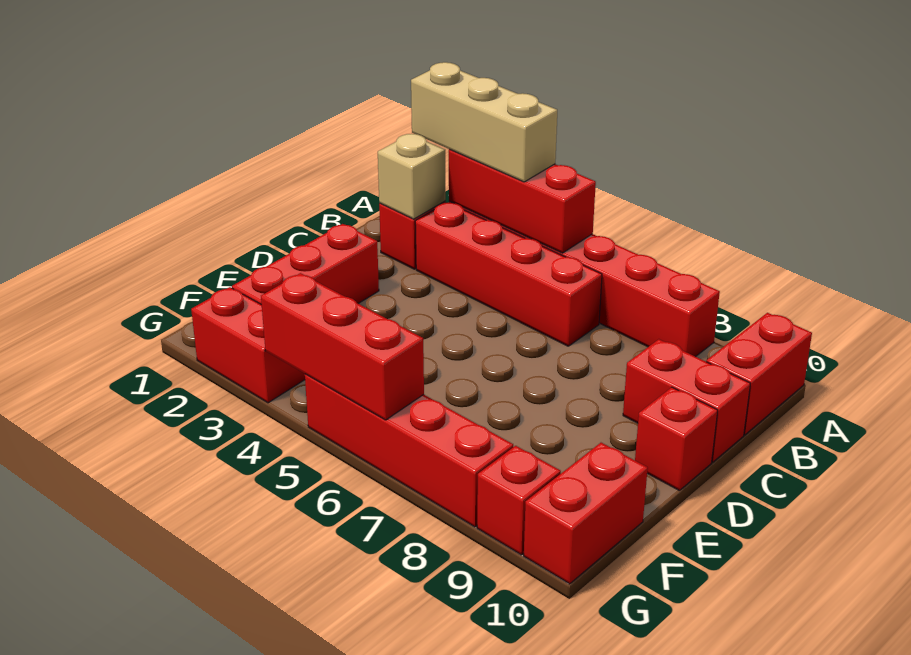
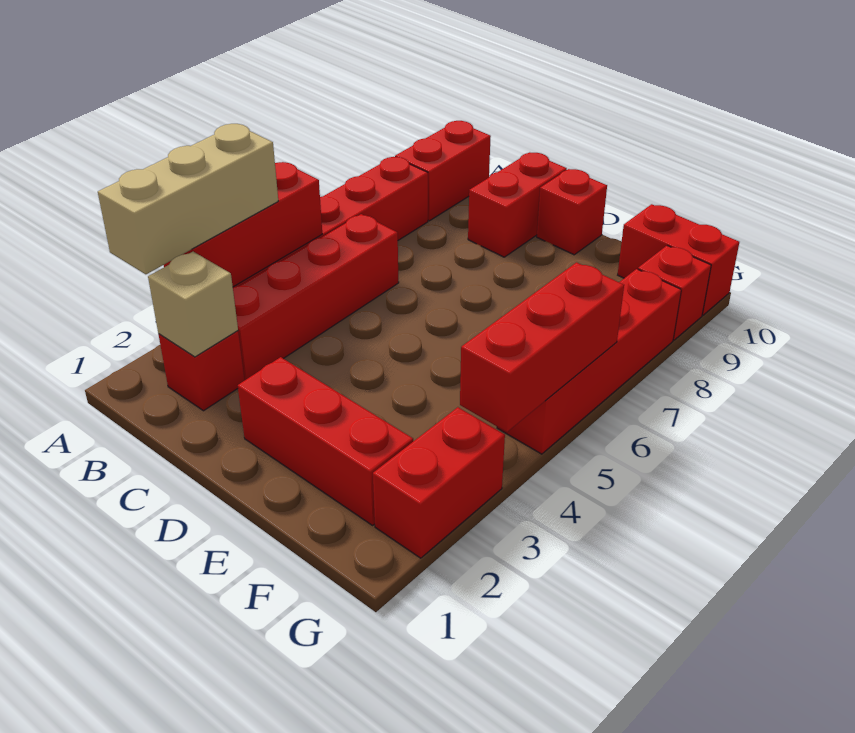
red 1x2 brick [706,313,812,435] -> red 1x2 brick turned to [395,121,491,221]

